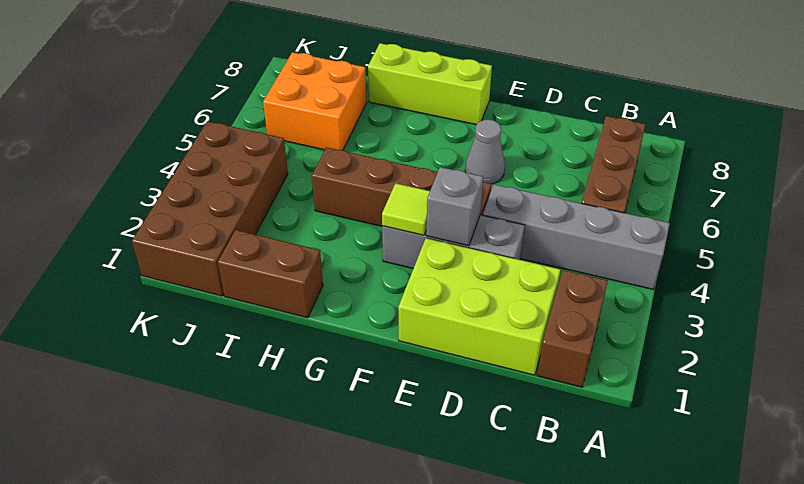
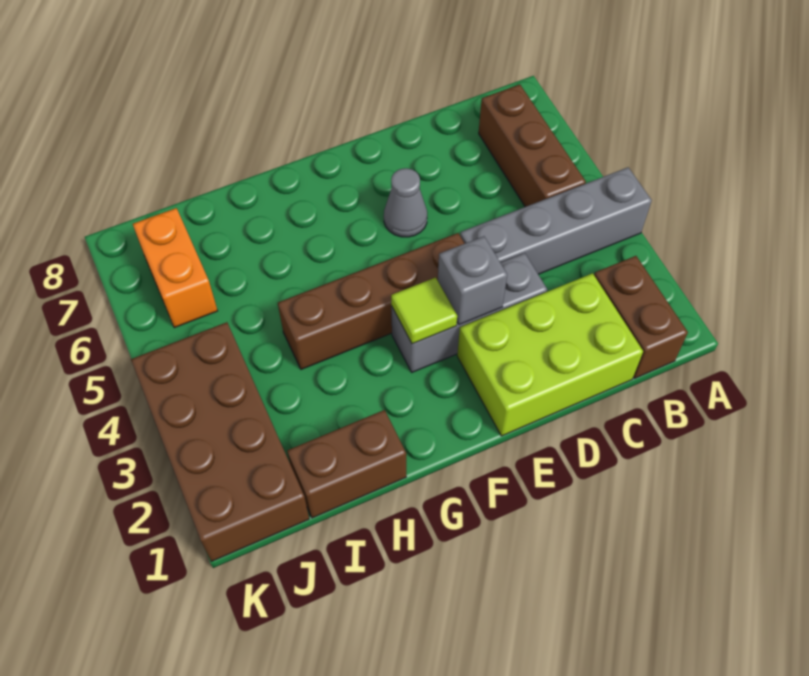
lime 1x3 brick [368,43,492,125] -> none
orange 2x2 brick [263,52,367,150] -> orange 1x2 brick [133,208,218,328]

